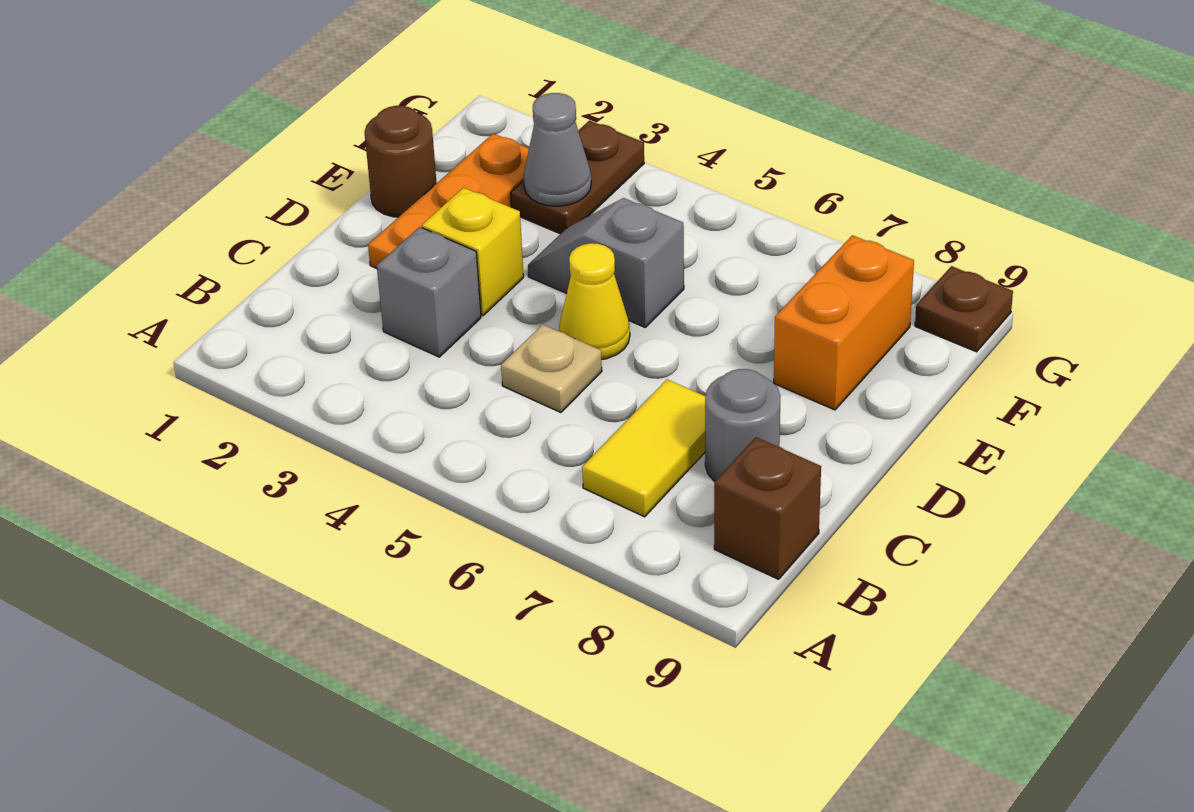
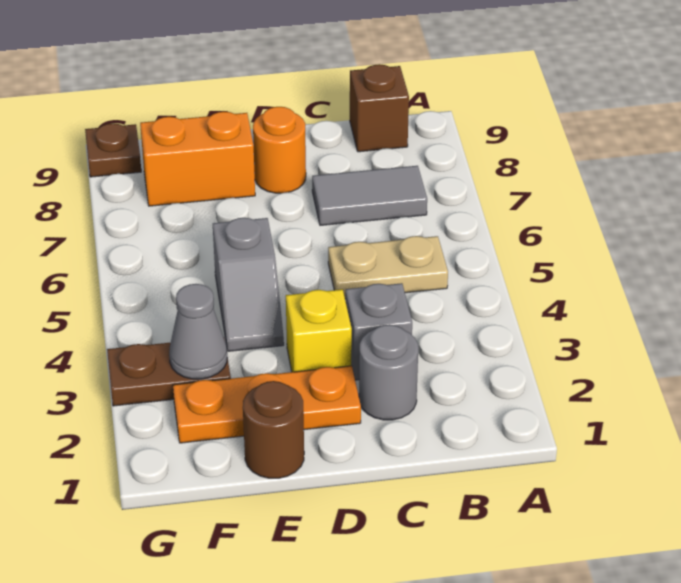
yellow 1x2 tile [582,379,706,517] -> grey 1x2 tile [312,166,427,225]
tan 1x1 plate [501,324,602,413] -> tan 1x2 plate [328,236,448,299]
grey 1x1 round brick [705,369,780,481] -> grey 1x1 round brick moved to [359,325,418,420]
yellow 1x1 cone [559,243,630,360] -> none
none -> orange 1x1 round brick [253,107,306,193]

